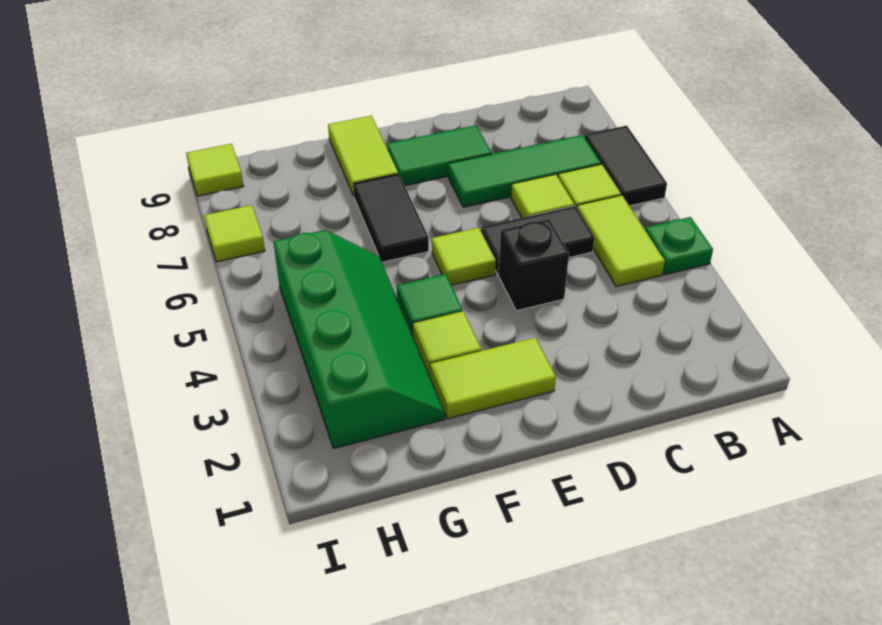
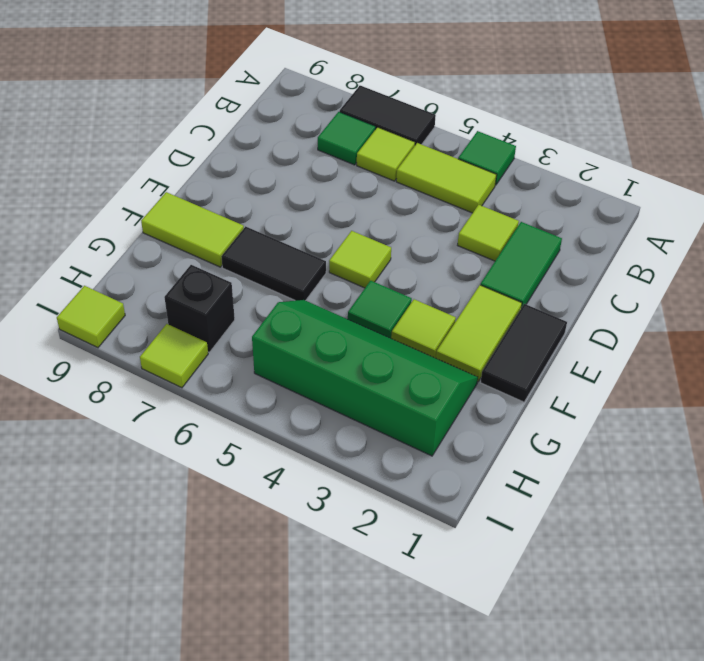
green 1x1 plate [645,217,713,275] -> green 1x1 tile [458,131,516,185]
green 1x3 tile [448,135,601,207] -> green 1x1 tile [318,112,376,165]
black 1x2 tile [481,206,594,274] -> black 1x2 tile moved to [481,304,567,402]
lime 1x1 tile [511,174,574,218] -> lime 1x1 tile moved to [458,205,519,261]
black 1x1 brick [498,219,569,311] -> black 1x1 brick moved to [164,265,235,352]
green 1x2 tile [387,125,492,186] -> green 1x2 tile moved to [481,222,562,308]

